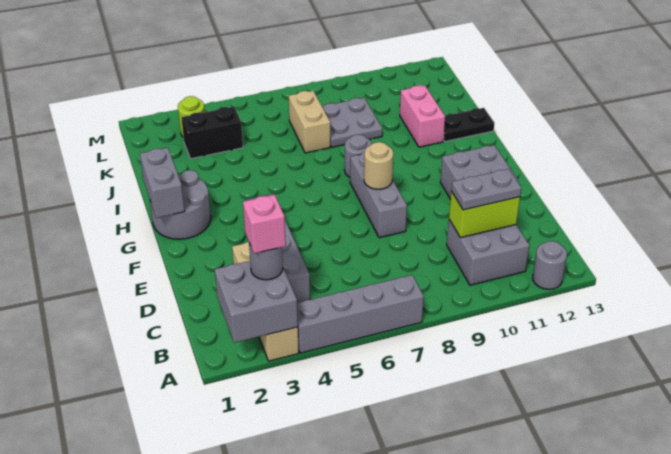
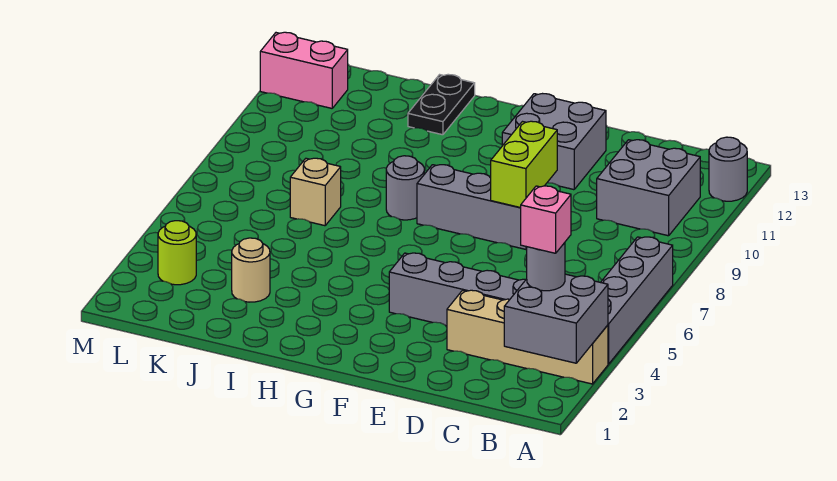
lime 1x2 brick [449,192,520,238] -> lime 1x2 brick moved to [491,121,557,208]
grey 1x2 plate [451,169,521,210] -> none
tan 1x1 round brick [364,142,393,189] -> tan 1x1 round brick moved to [232,238,270,302]
grey 2x2 round brick [150,170,211,239] -> none
grey 1x2 brick [140,148,185,218] -> none
pink 1x2 brick [400,85,445,147] -> pink 1x2 brick moved to [260,32,348,108]
tan 1x2 brick [289,91,330,153] -> tan 1x1 brick [290,158,341,226]
grey 2x2 plate [322,98,382,147] -> none
black 1x2 brick [181,107,243,159] -> none

